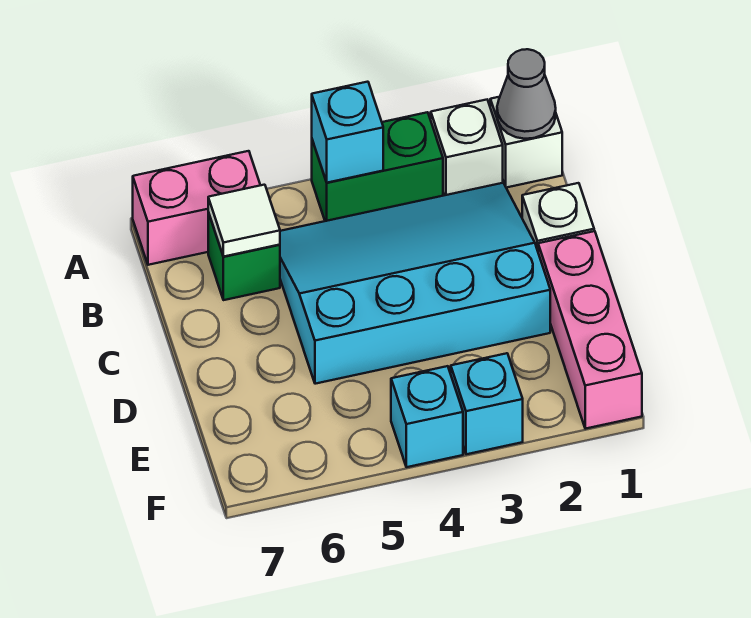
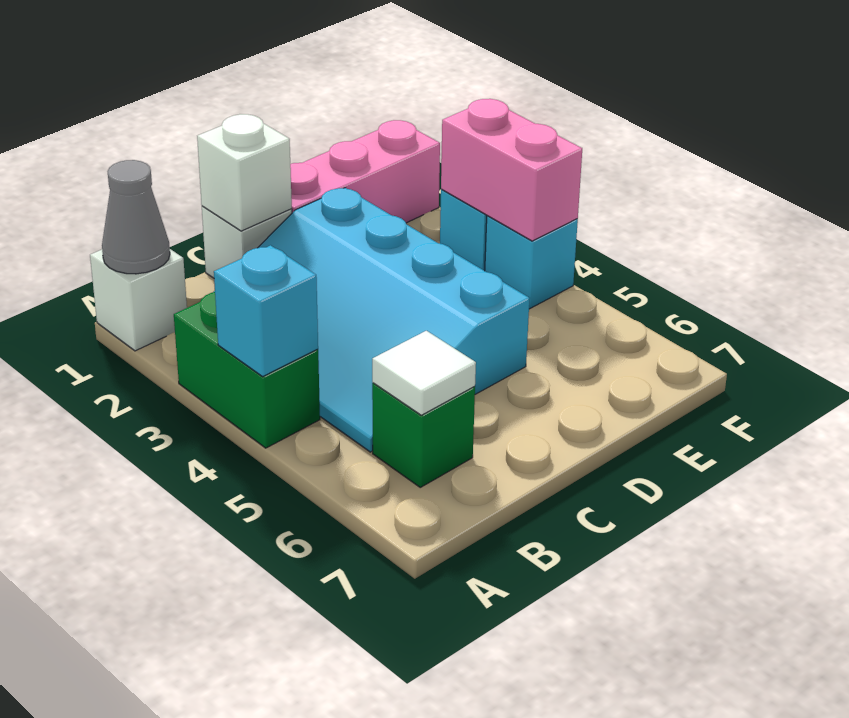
white 1x1 brick [431,100,503,195] -> white 1x1 brick moved to [197,114,292,231]
pink 1x2 brick [133,151,260,265] -> pink 1x2 brick moved to [441,99,582,241]

